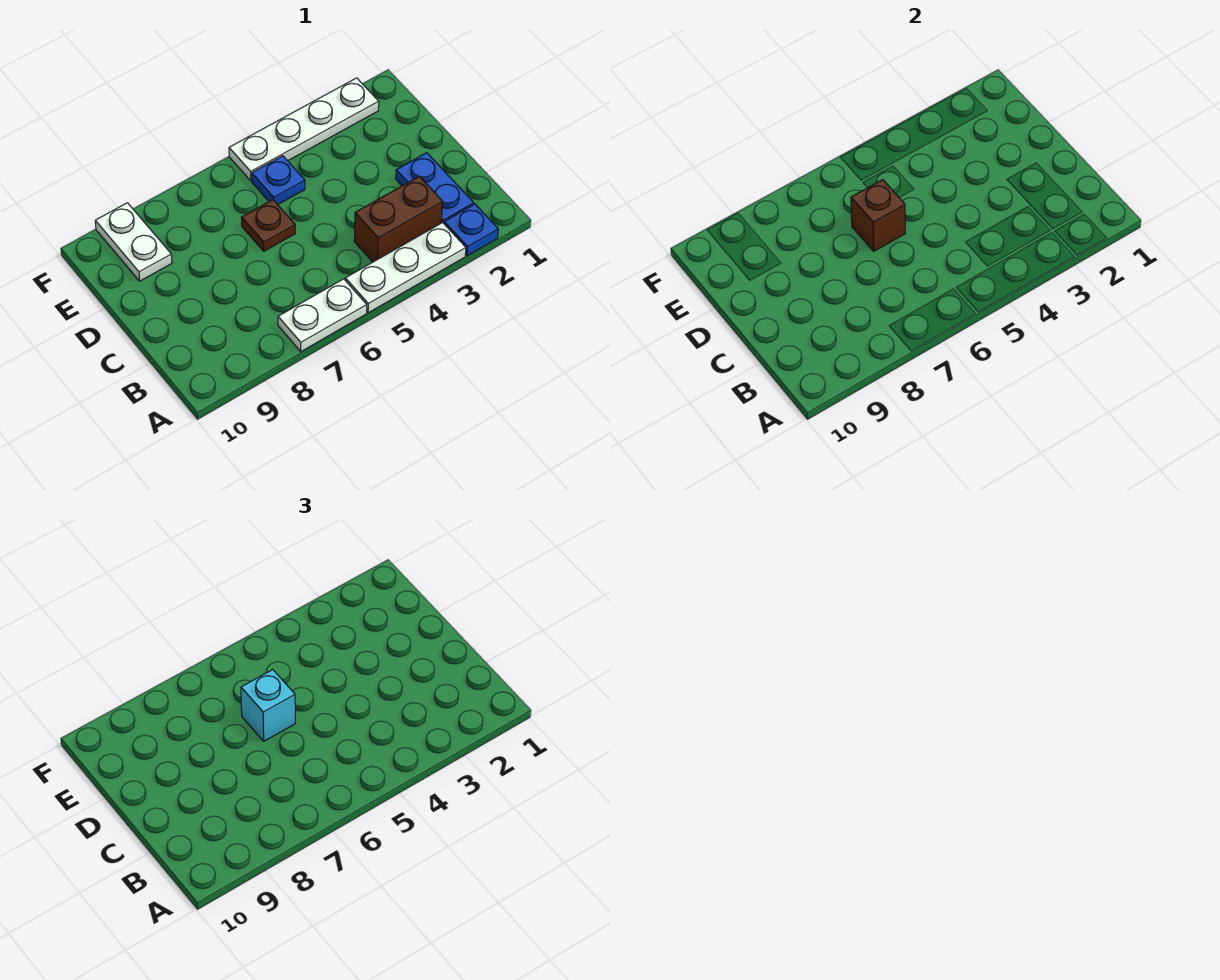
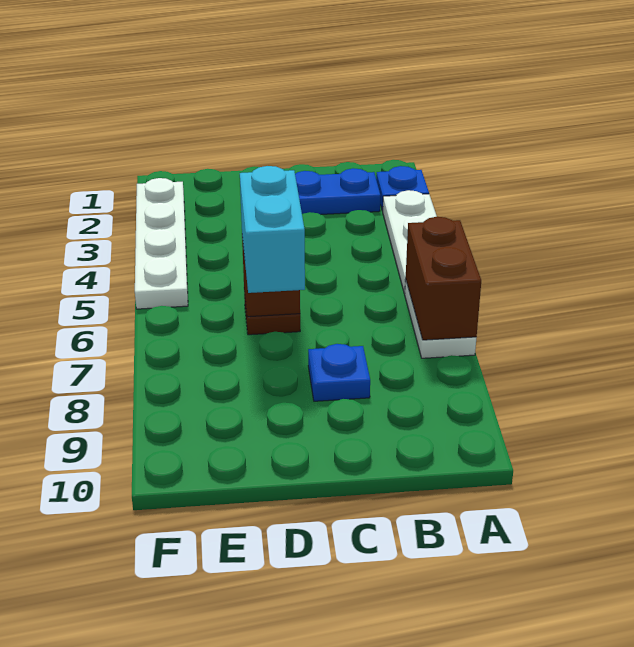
brown 1x2 brick [354,176,443,262] -> brown 1x2 brick moved to [406,217,481,340]
cyan 1x1 brick [241,670,295,741] -> cyan 1x2 brick [240,166,305,293]
blue 1x1 plate [252,156,305,204] -> blue 1x1 plate moved to [308,344,370,401]
white 1x2 plate [95,203,172,281] -> none

